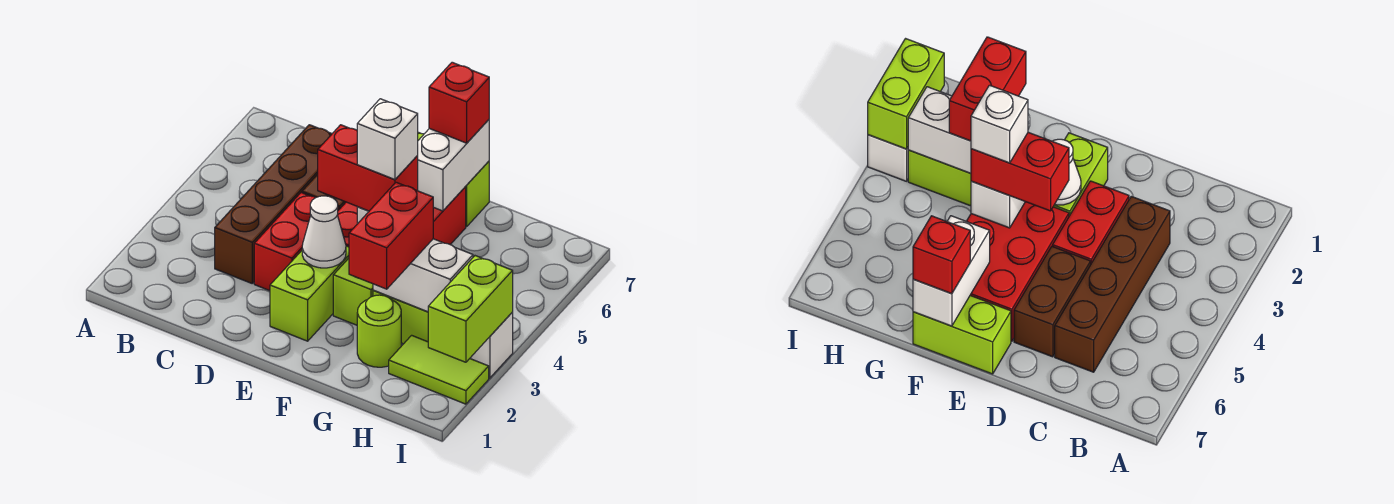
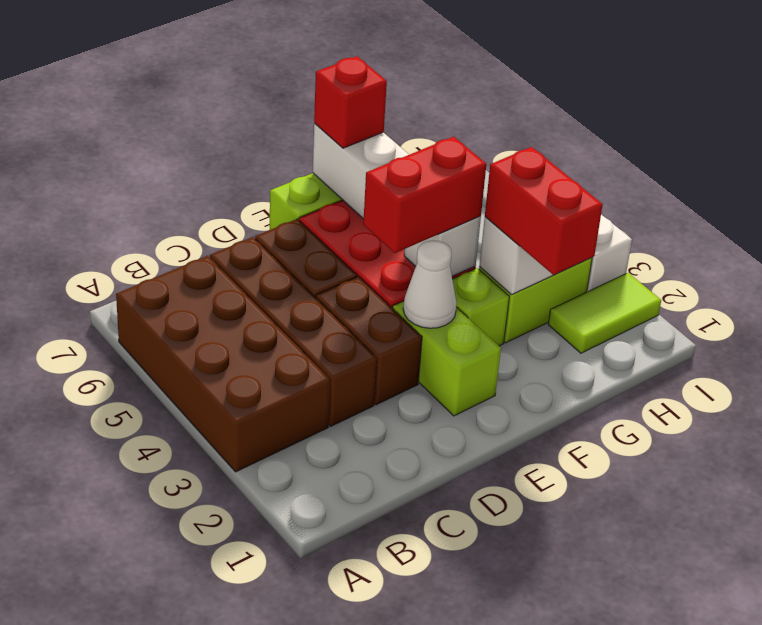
none -> brown 2x4 brick [116,256,330,472]
red 1x2 brick [254,193,339,291] -> brown 1x2 brick [316,277,422,405]
white 1x1 brick [357,99,418,180] -> none
lime 1x1 round brick [357,295,401,367] -> none
lime 1x2 brick [428,256,513,362] -> none

